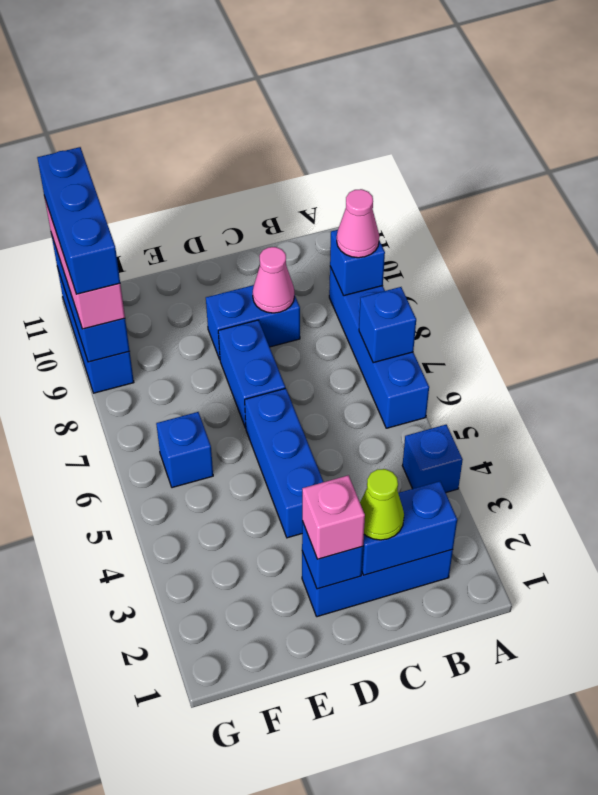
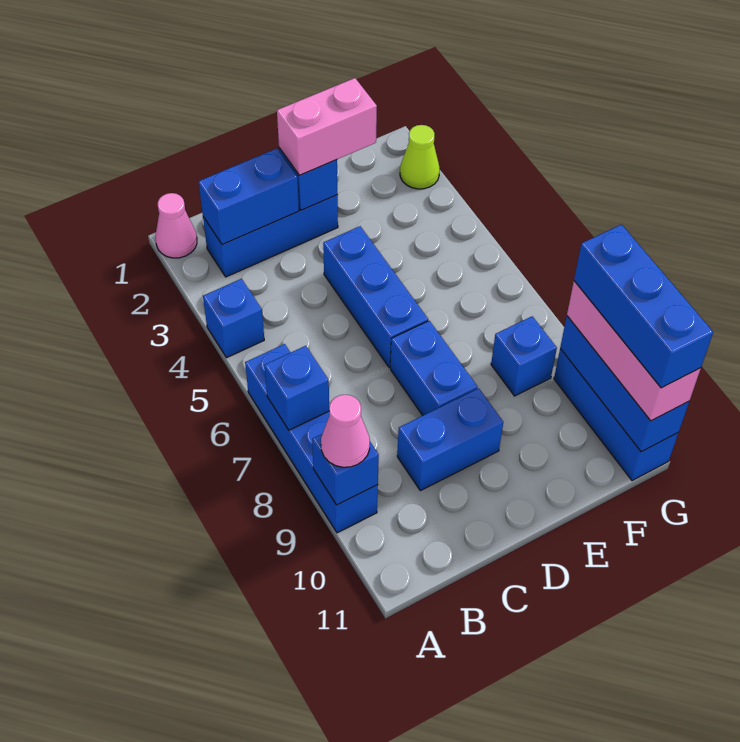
lime 1x1 cone [360,469,404,540] -> lime 1x1 cone moved to [400,125,440,189]
pink 1x1 cone [253,247,294,313] -> pink 1x1 cone moved to [156,193,197,258]
pink 1x1 brick [302,475,365,559] -> pink 1x2 brick [277,78,377,175]
blue 1x1 brick [156,412,213,488] -> blue 1x1 brick moved to [491,316,557,396]

